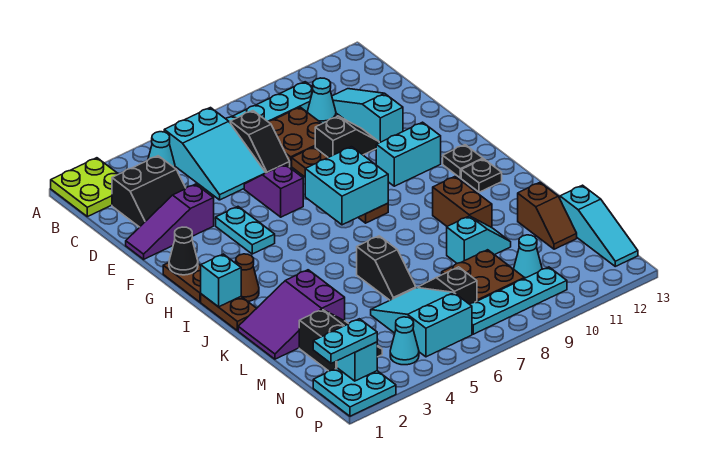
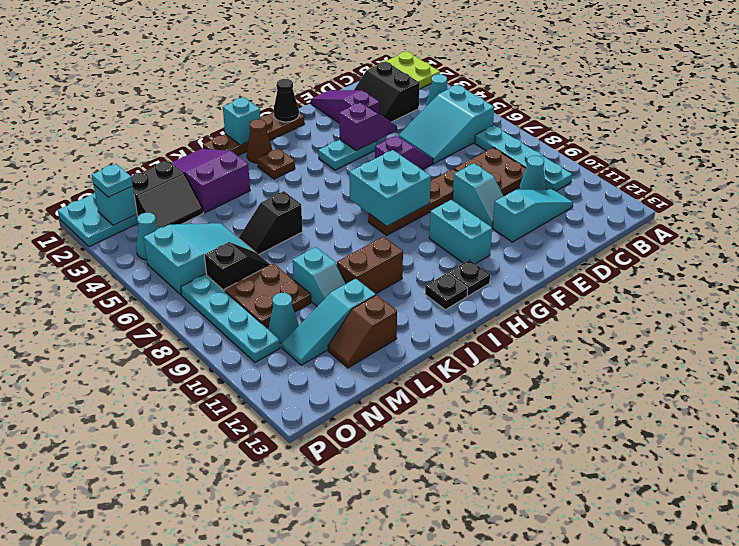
black 1x2 slope [230,111,290,173] -> none
none -> purple 1x2 slope [339,103,397,151]
black 1x2 slope [315,116,379,157] -> cyan 1x2 slope [452,163,503,227]
none -> brown 1x1 plate [258,149,295,179]
cyan 1x3 slope [560,185,638,266] -> cyan 1x3 slope moved to [282,279,376,365]
cyan 1x2 plate [313,319,377,363] -> cyan 1x1 plate [92,164,133,197]

